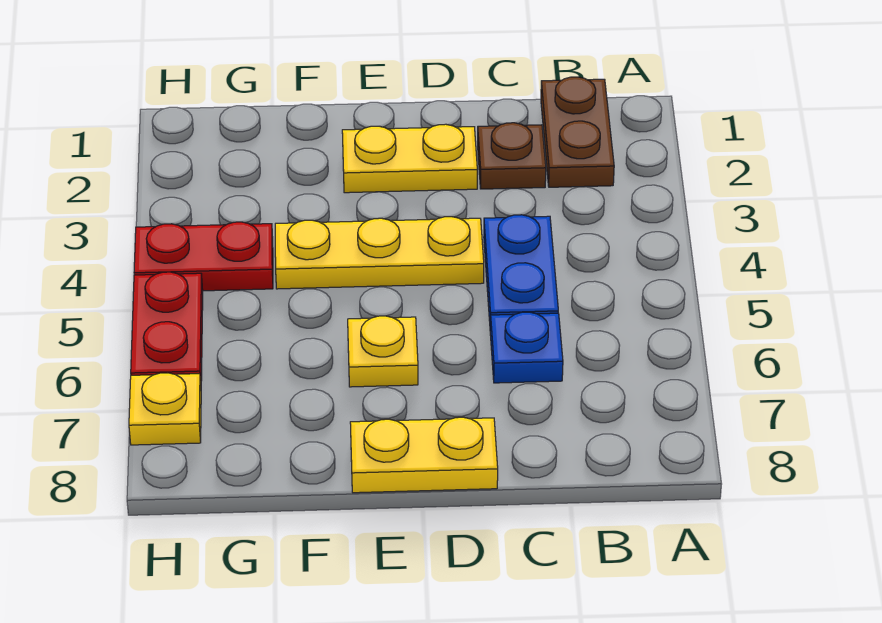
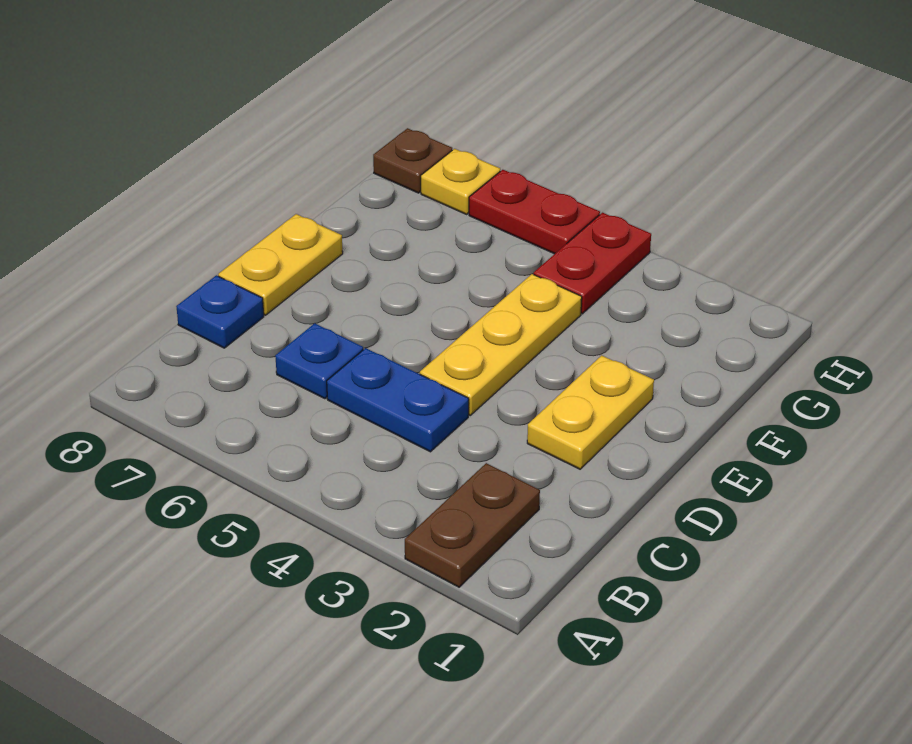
brown 1x2 plate [541,77,614,187] -> brown 1x2 plate turned to [405,463,540,587]
brown 1x1 plate [478,123,546,189] -> brown 1x1 plate moved to [373,128,452,193]
none -> blue 1x1 plate [176,275,264,348]
yellow 1x1 plate [348,316,418,387] -> none

